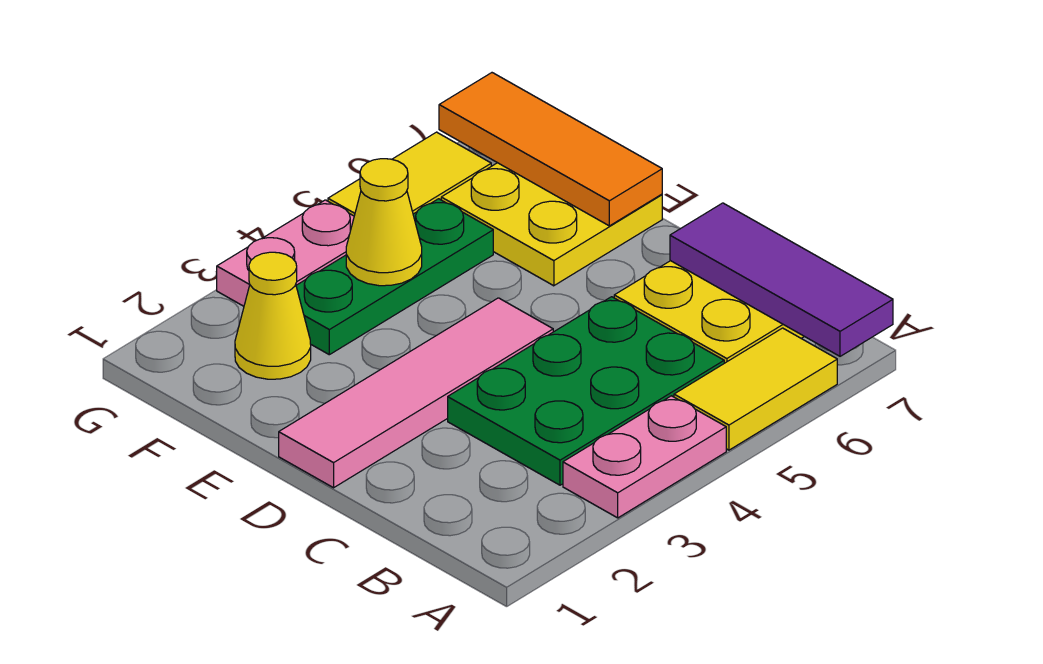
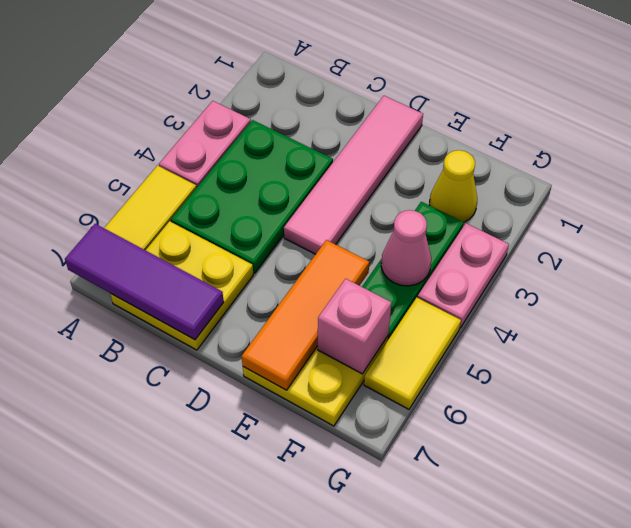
orange 1x3 tile [439,73,662,226] -> orange 1x3 tile turned to [242,240,369,390]
yellow 1x1 cone [346,159,422,286] -> pink 1x1 cone [381,210,431,286]
none -> pink 1x1 brick [318,279,391,374]

